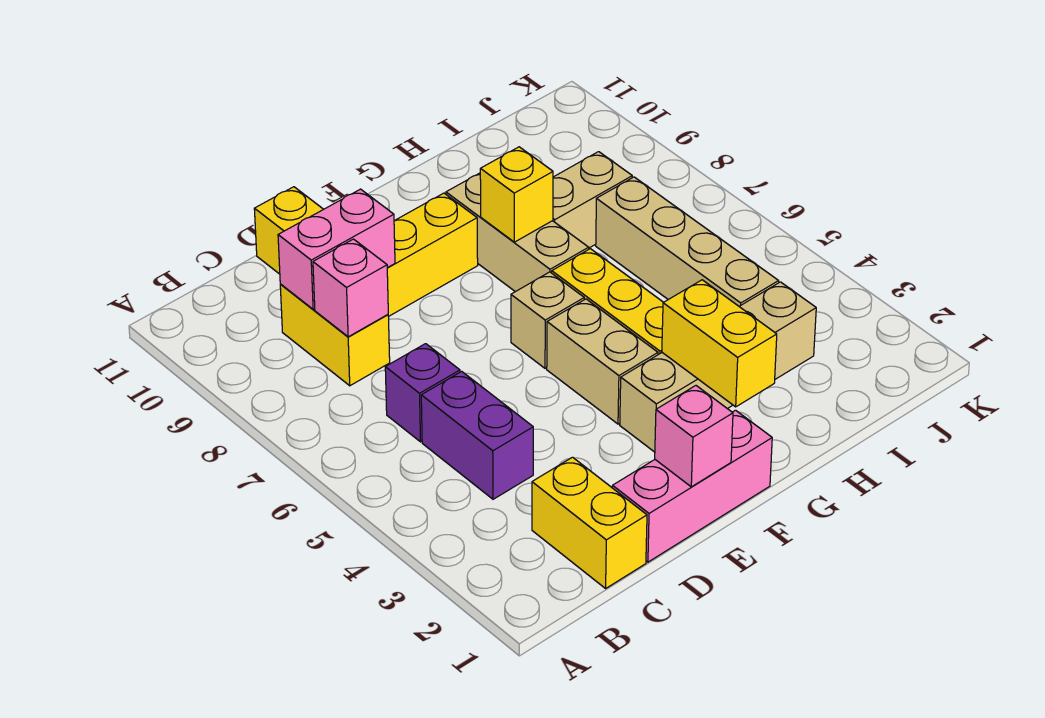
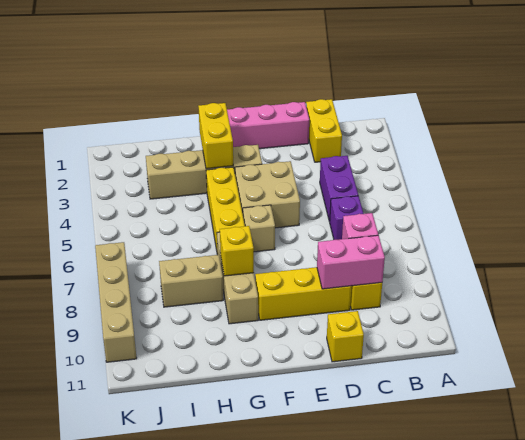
pink 1x1 brick [655,386,733,487] -> none
tan 1x2 brick [547,299,658,424] -> tan 2x2 brick [235,161,300,228]
tan 1x4 brick [596,177,779,306] -> tan 1x4 brick moved to [95,242,137,362]

